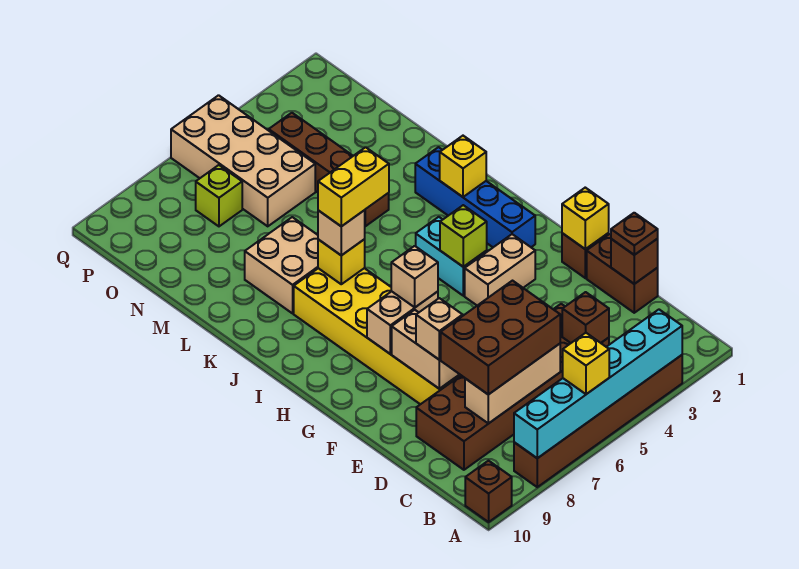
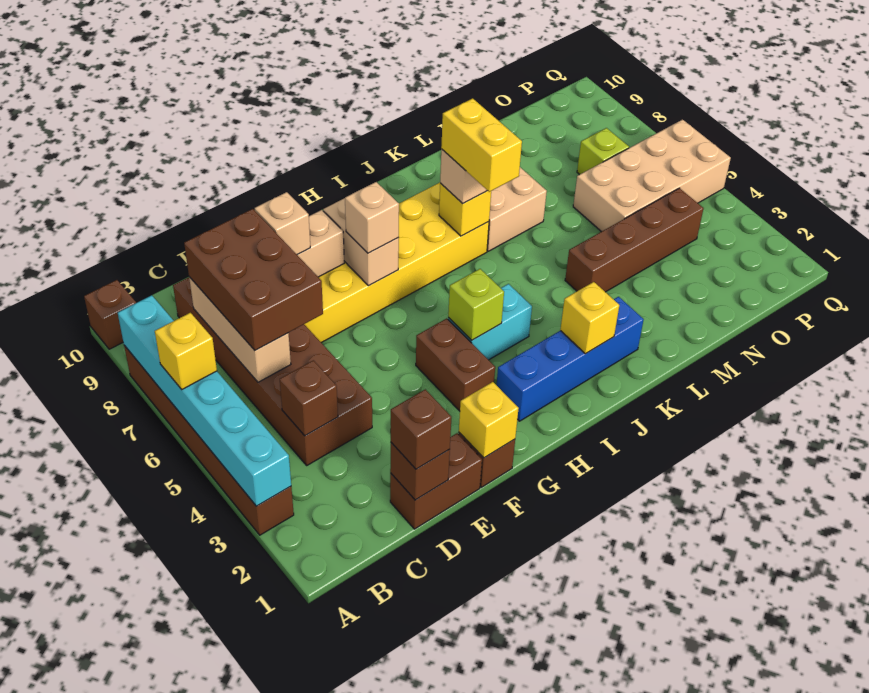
brown 1x1 plate [611,213,658,255] -> brown 1x1 brick [391,389,451,469]
tan 1x2 brick [465,234,535,305] -> brown 1x2 brick [416,318,495,411]

